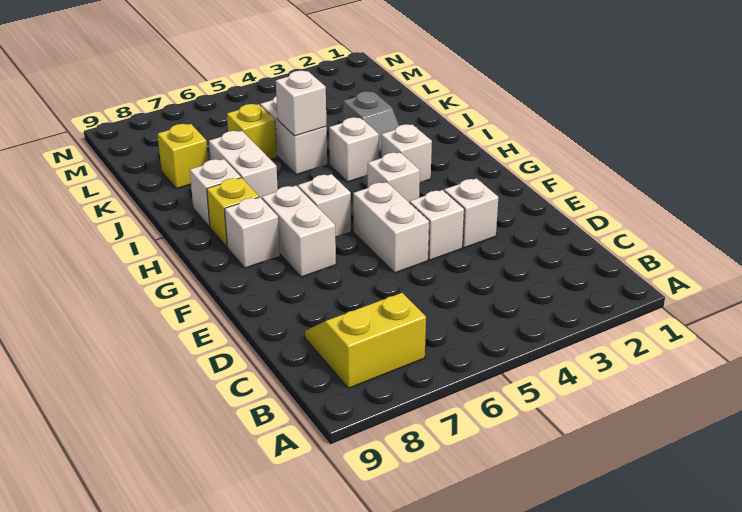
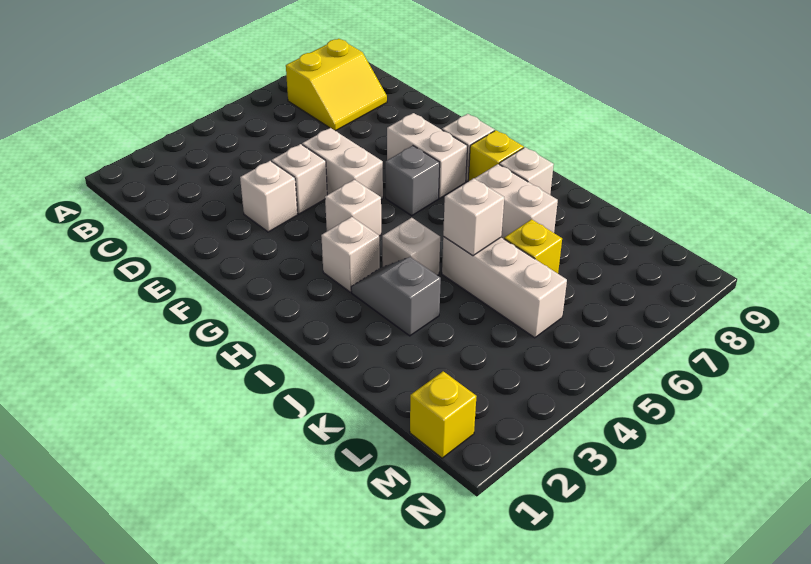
white 1x1 brick [298,174,351,237] -> grey 1x1 brick [385,146,440,216]
white 1x2 brick [260,97,327,175] -> white 1x3 brick [442,237,567,338]
yellow 1x1 brick [158,124,208,189] -> yellow 1x1 brick moved to [410,371,477,458]

